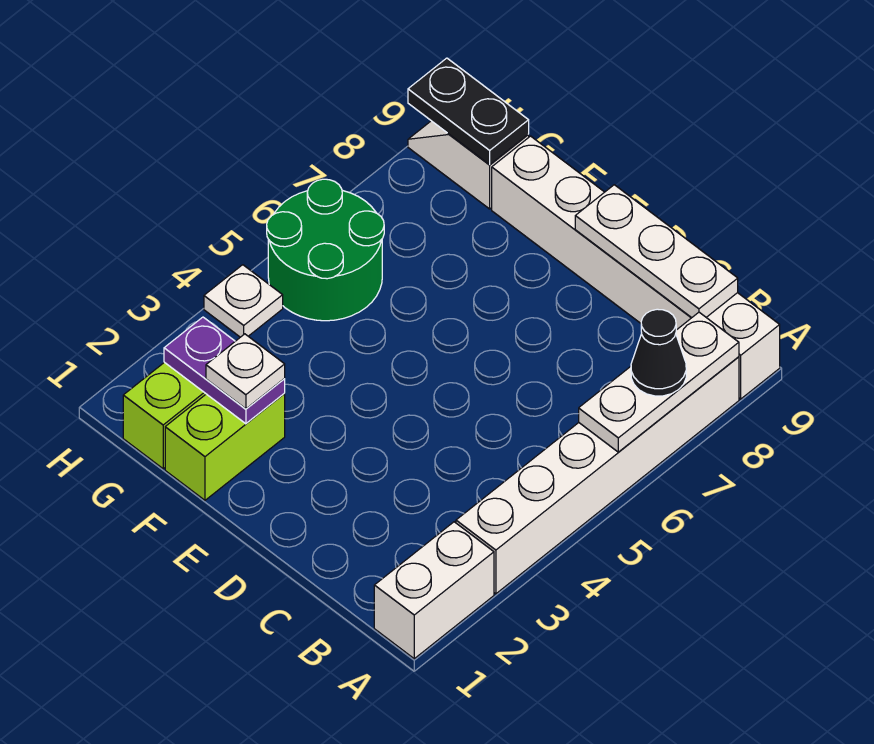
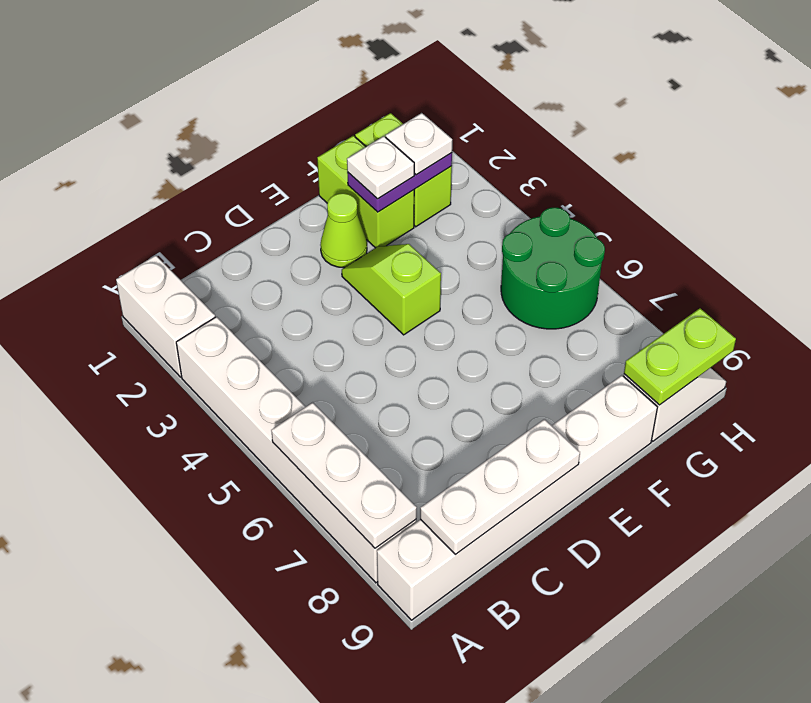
black 1x1 cone [631,309,686,396] -> none
none -> lime 1x1 cone [320,193,367,268]
none -> lime 1x2 slope [342,244,441,335]
black 1x2 plate [408,58,529,165] -> lime 1x2 plate [624,308,736,405]
white 1x1 plate [204,265,283,337] -> white 1x1 plate moved to [386,113,452,175]

